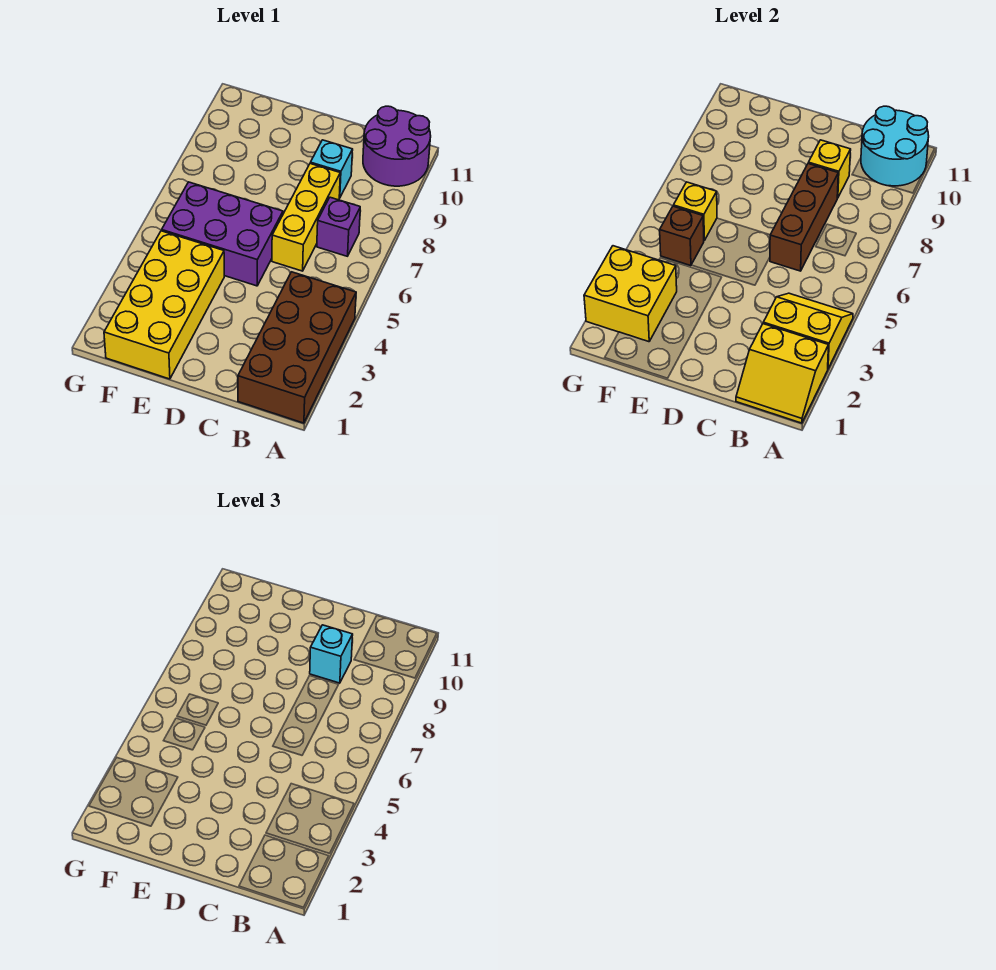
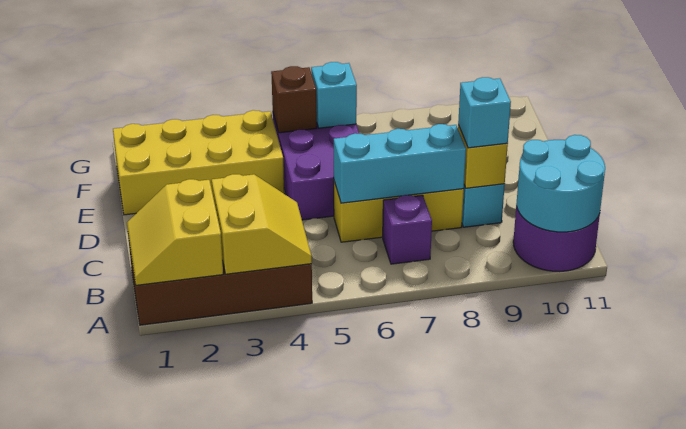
brown 1x3 brick [770,164,838,271] -> cyan 1x3 brick [334,124,466,203]
yellow 2x2 brick [584,246,677,342] -> none
yellow 1x1 brick [673,182,717,240] -> cyan 1x1 brick [311,62,357,128]

